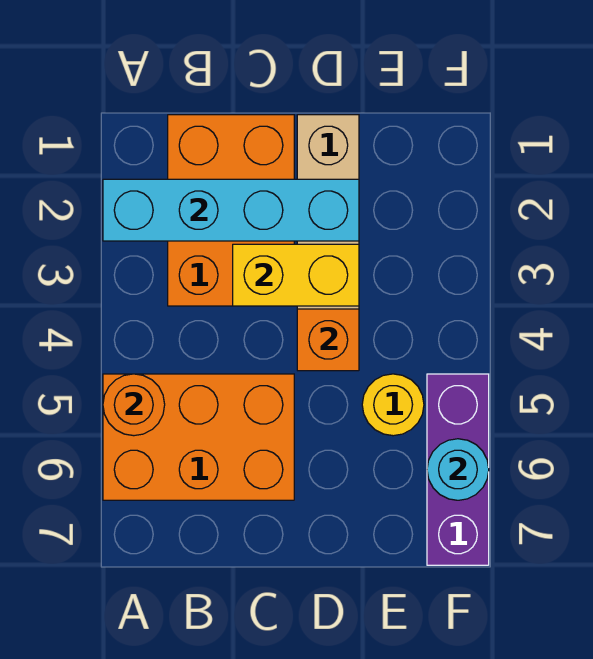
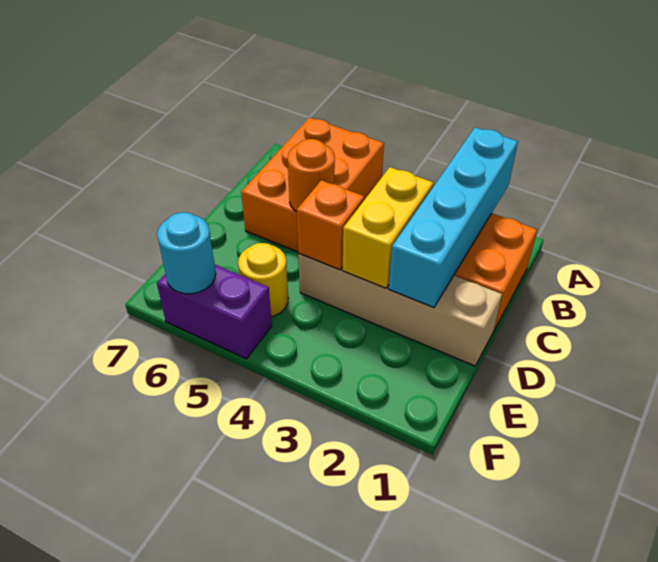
orange 1x1 round brick [103,374,165,436] -> orange 1x1 round brick moved to [288,139,335,212]
purple 1x3 brick [427,374,489,565] -> purple 1x2 brick [157,265,272,359]

